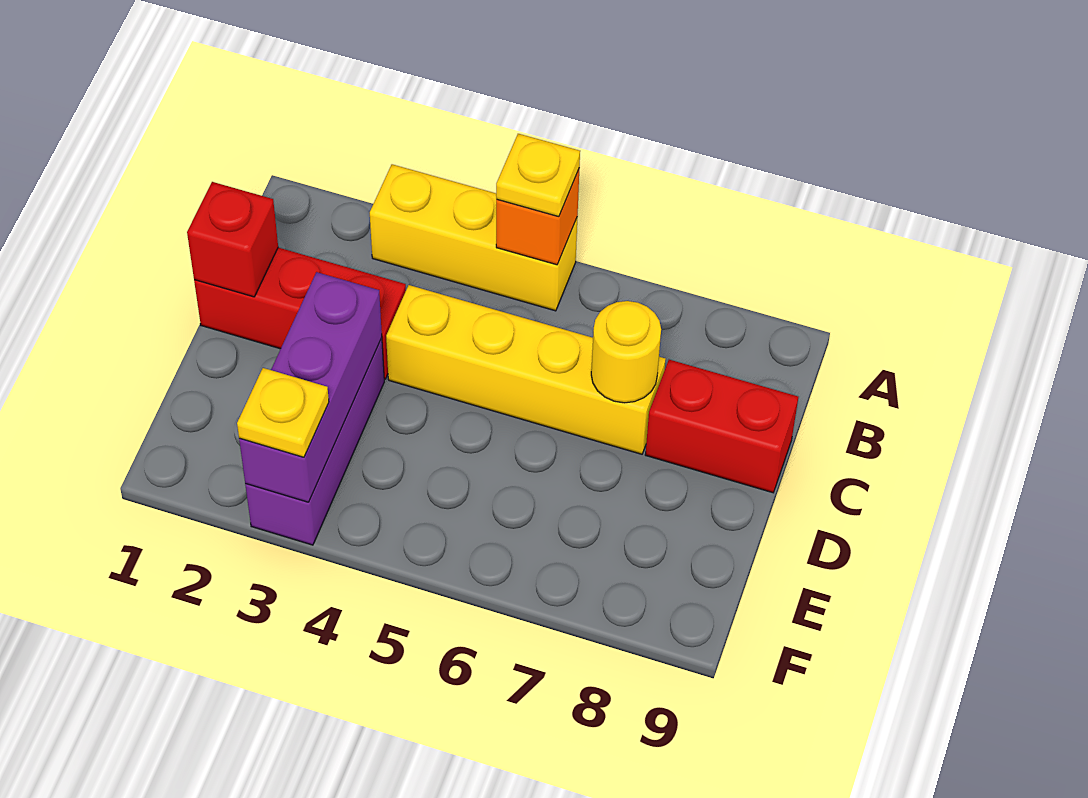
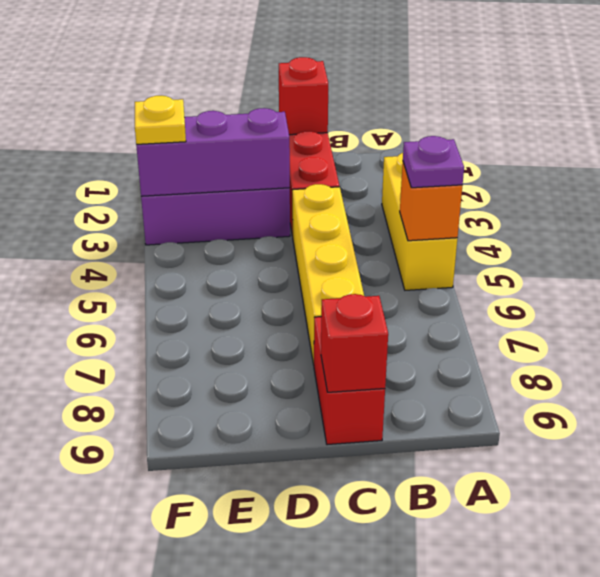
yellow 1x1 plate [496,134,580,217] -> purple 1x1 plate [403,136,464,188]
yellow 1x1 round brick [591,301,661,403] -> none
none -> red 1x1 brick [321,294,388,392]

